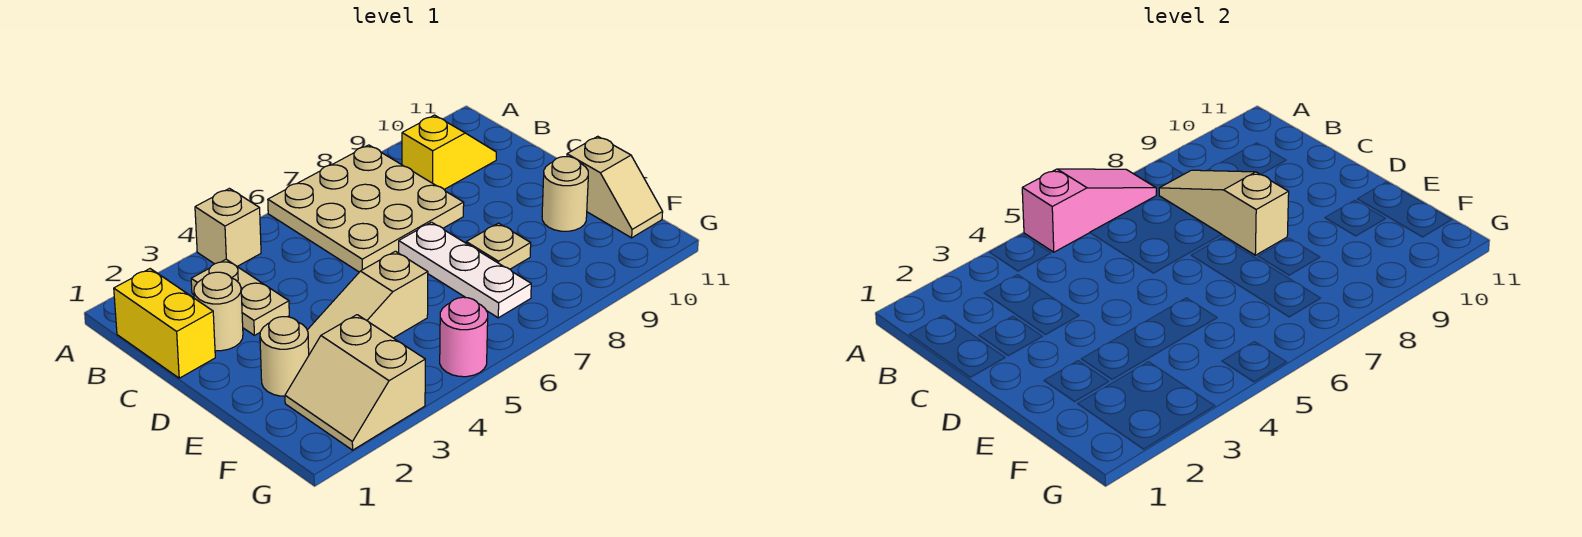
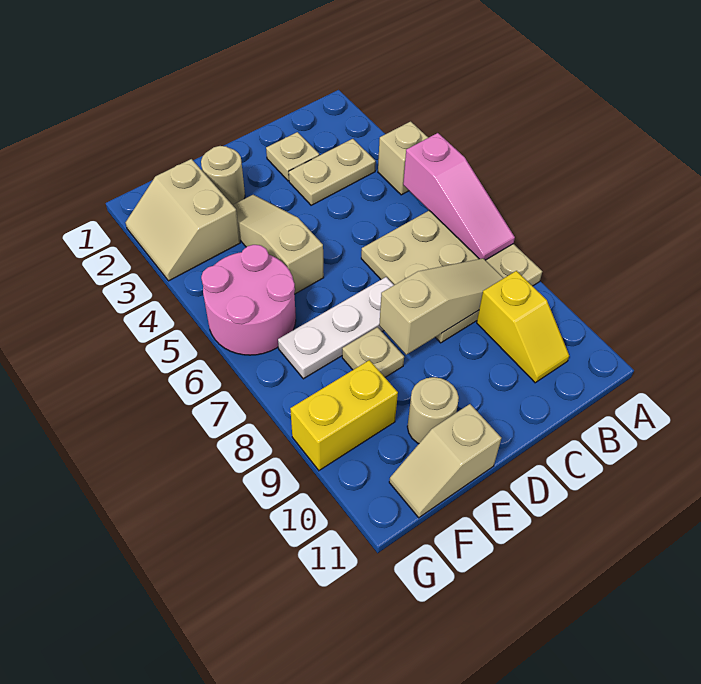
yellow 1x2 brick [114,269,215,378] -> yellow 1x2 brick moved to [290,360,398,470]
tan 1x1 round brick [194,272,243,351] -> tan 1x1 plate [266,132,319,181]
tan 2x2 slope [285,315,425,450] -> tan 2x2 slope turned to [125,159,240,281]
pink 1x1 round brick [440,297,488,377] -> pink 2x2 round brick [201,245,296,355]

